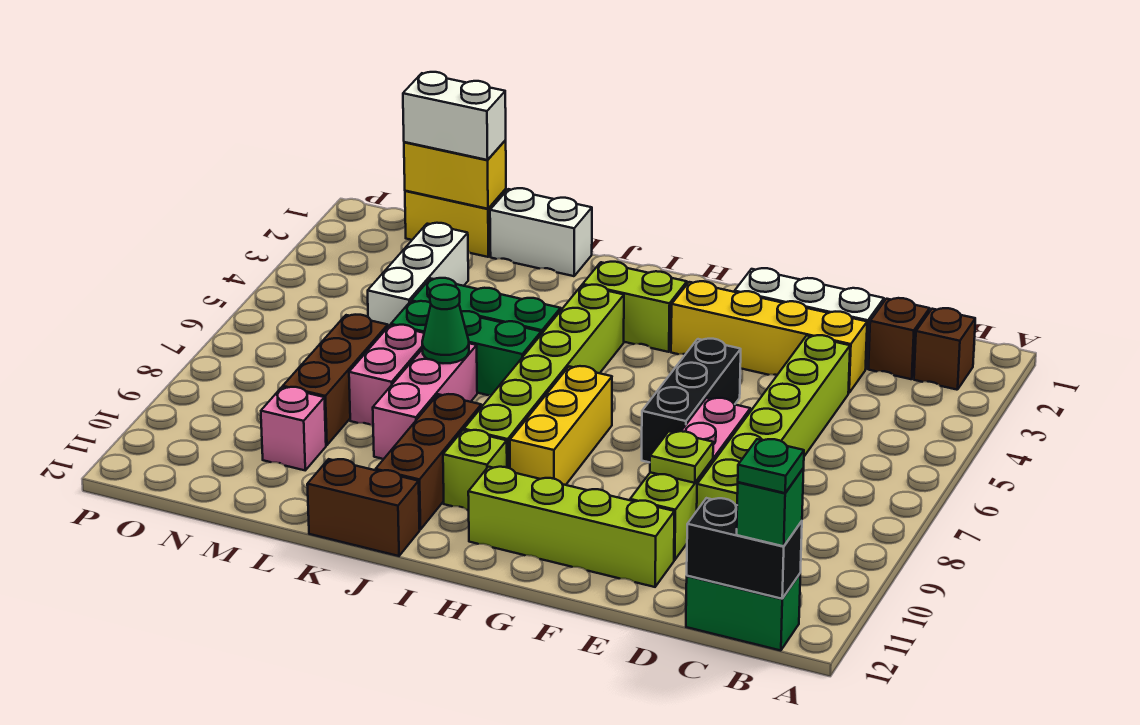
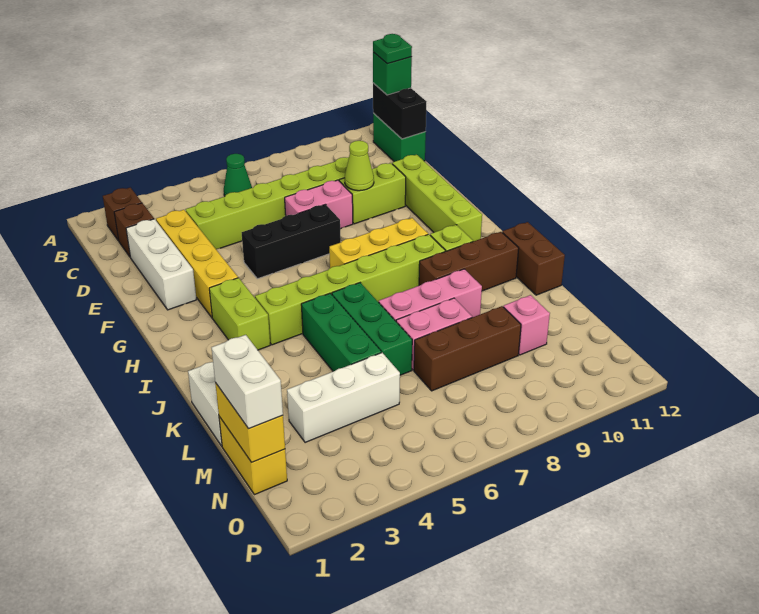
lime 1x1 plate [650,431,713,483] -> lime 1x1 cone [345,141,374,191]
green 1x1 cone [422,285,469,363] -> green 1x1 cone moved to [224,154,252,196]

